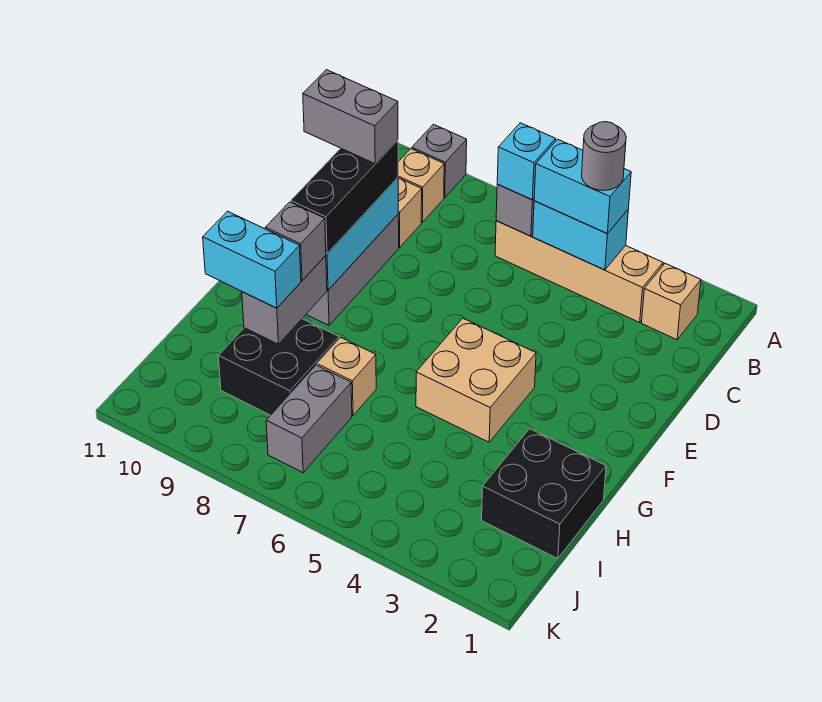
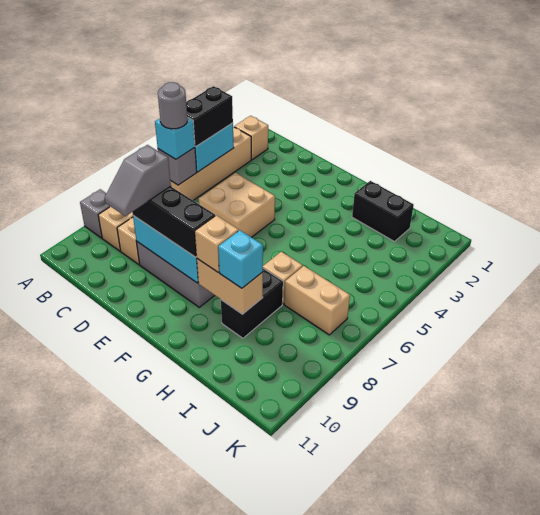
cyan 1x2 brick [534,139,631,234] -> black 1x2 brick [186,86,233,147]
grey 1x1 round brick [582,122,626,191] -> grey 1x1 round brick moved to [158,82,187,129]
grey 1x2 brick [303,70,398,164] -> grey 1x2 slope [104,145,171,216]
tan 2x2 brick [416,318,536,442] -> tan 2x2 brick moved to [199,173,275,237]
grey 1x2 brick [242,256,327,344] -> tan 1x2 brick [197,259,263,314]
grey 1x1 brick [265,202,326,281] -> tan 1x1 brick [195,215,239,273]
black 2x2 brick [482,429,606,559] -> black 1x2 brick [352,181,414,242]
black 2x2 brick [218,319,339,415] -> black 1x2 brick [221,268,283,338]
cyan 1x2 brick [203,211,301,308] -> cyan 1x1 brick [218,230,263,288]
grey 1x2 brick [266,365,352,473] -> tan 1x2 brick [284,266,350,335]

